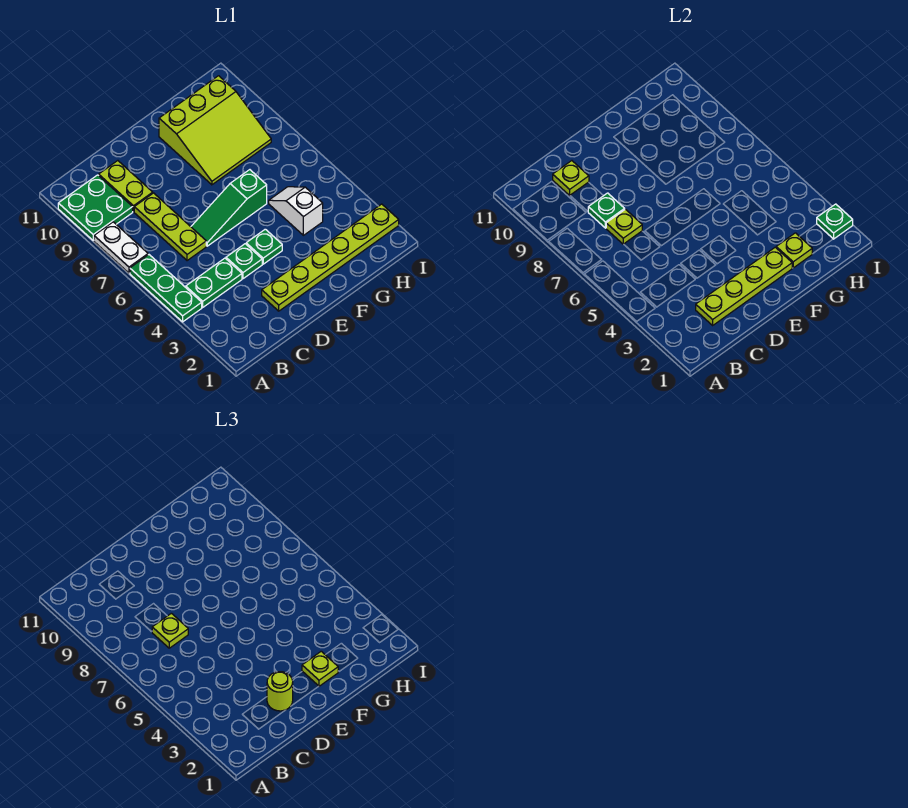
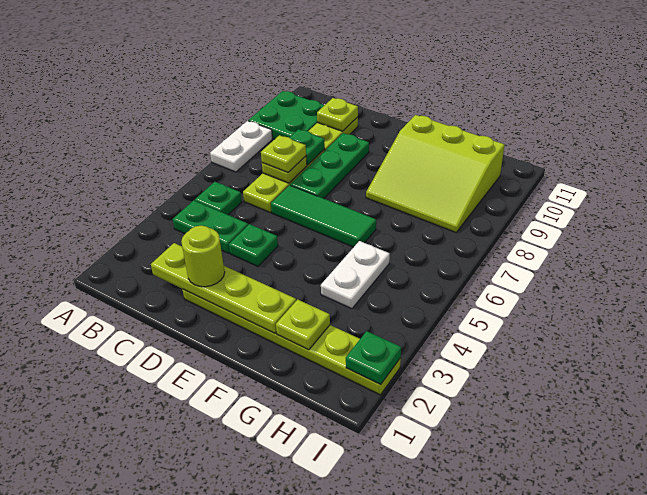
green 1x3 plate [130,255,202,322] -> green 1x3 plate moved to [290,133,369,199]
green 1x3 slope [191,170,267,246] -> green 1x3 tile [271,185,376,247]
green 1x1 plate [246,229,282,264] -> green 1x1 plate moved to [195,182,242,215]
lime 1x1 plate [302,651,338,686] -> none
white 1x2 slope [269,187,323,235] -> white 1x2 plate [321,241,390,309]

